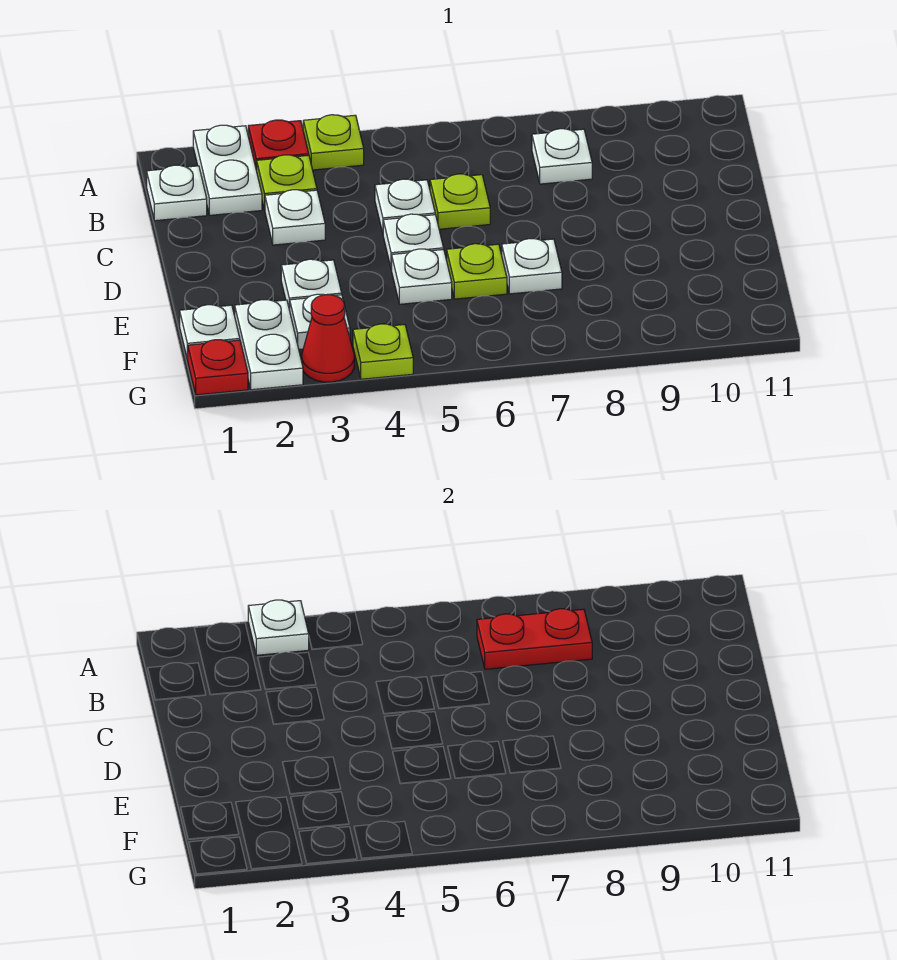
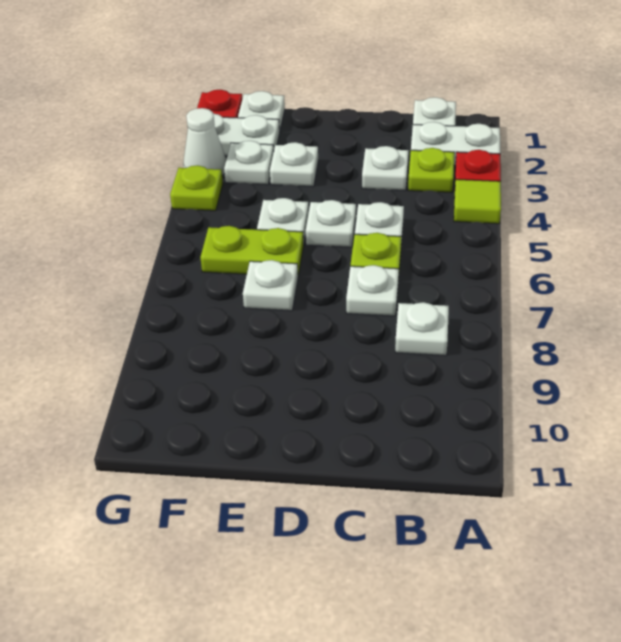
white 1x1 plate [248,600,309,655] -> white 1x1 plate moved to [346,265,399,316]
lime 1x1 plate [303,115,364,170] -> lime 1x1 tile [454,179,501,224]
red 1x2 plate [477,609,592,669] -> none
lime 1x1 plate [447,244,507,299] -> lime 1x2 plate [200,226,304,276]
red 1x1 cone [302,295,354,382] -> white 1x1 cone [183,108,226,175]

